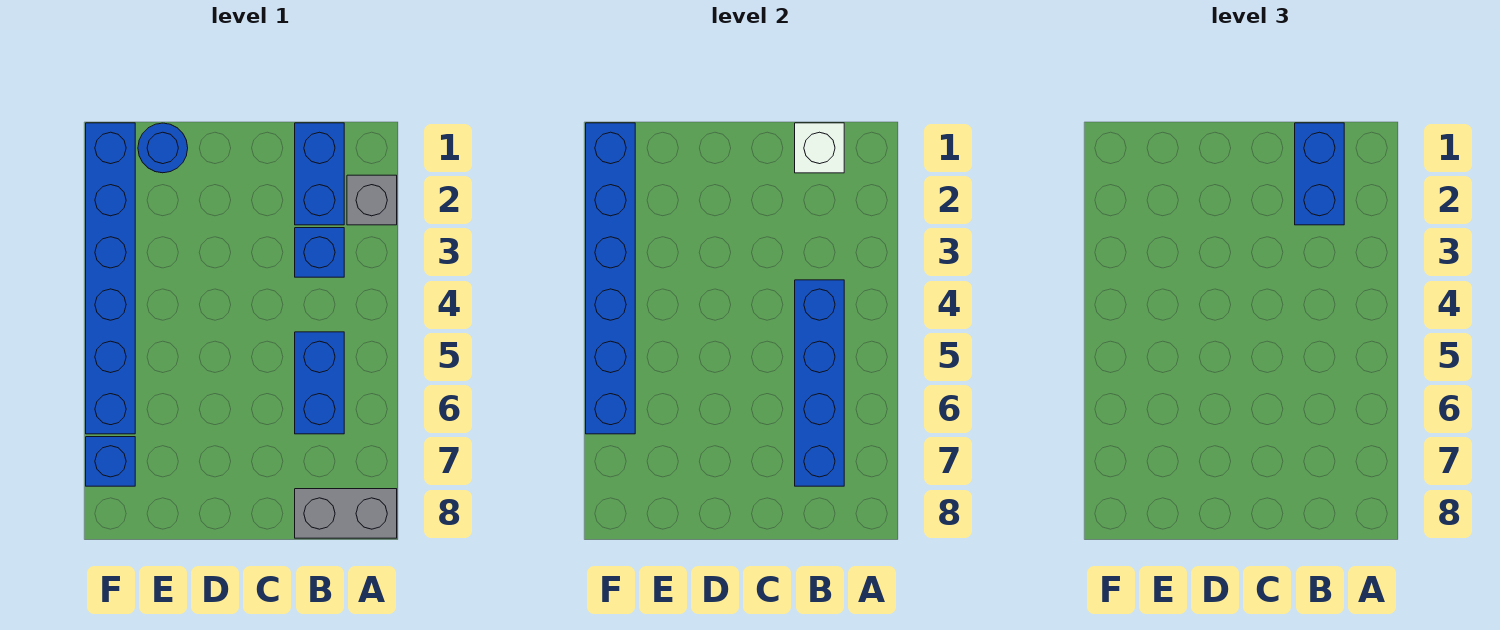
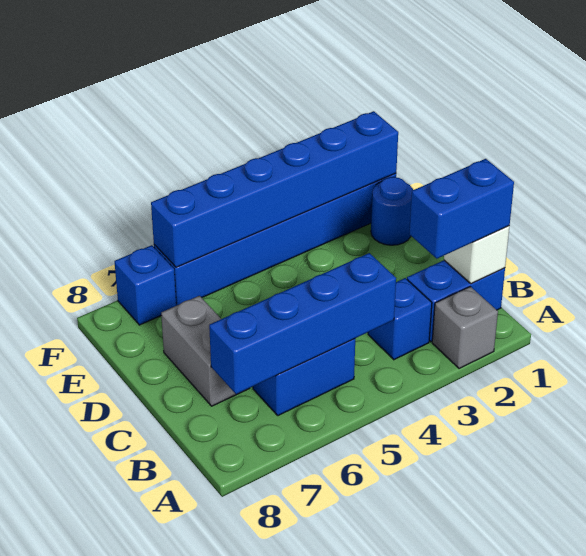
grey 1x2 brick [295,489,397,538] -> grey 1x2 brick moved to [161,296,248,406]

